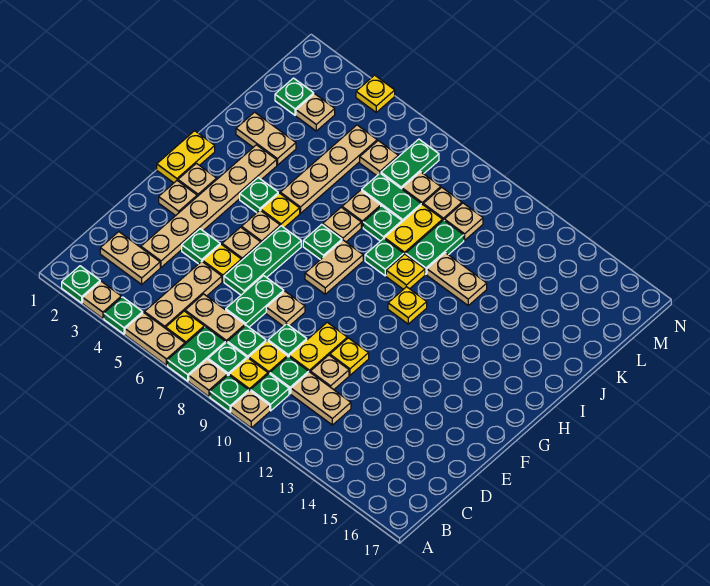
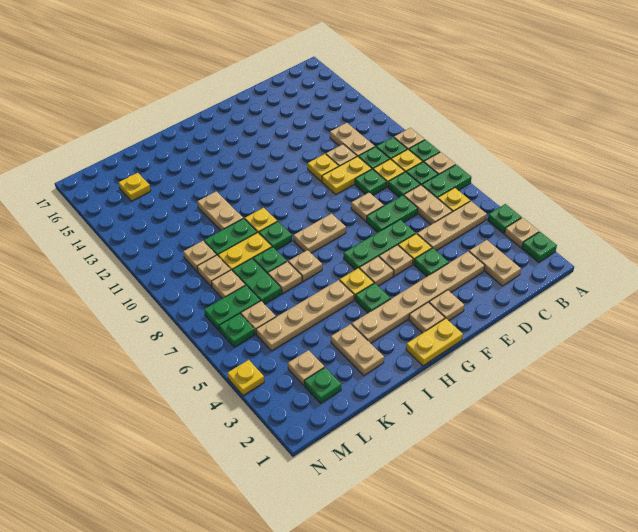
tan 1x2 plate [125,313,185,365] -> none
green 1x1 plate [303,224,342,260] -> green 1x1 plate moved to [219,313,255,347]
yellow 1x1 plate [388,287,427,324] -> yellow 1x1 plate moved to [119,173,151,201]

